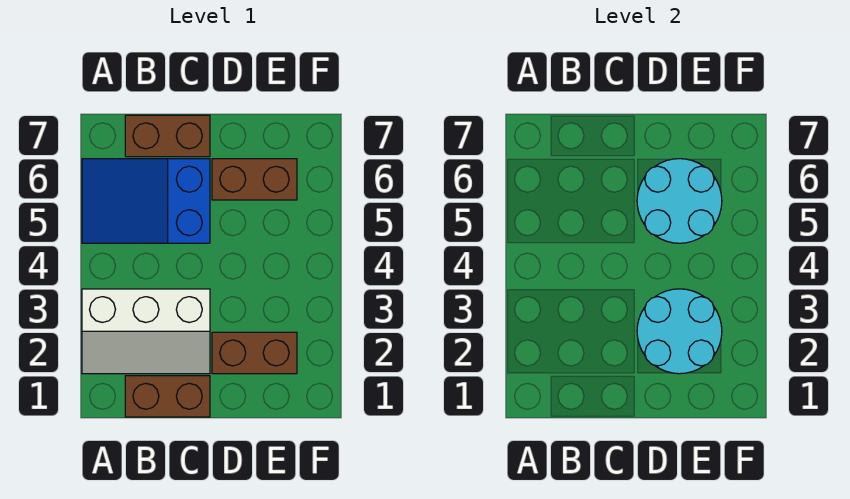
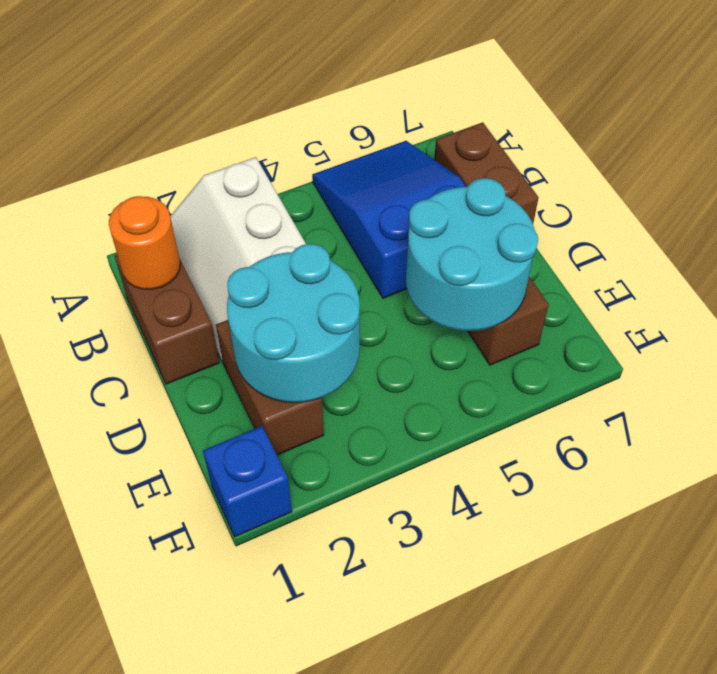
none -> orange 1x1 round brick [109,196,180,289]
none -> blue 1x1 brick [203,426,292,537]

